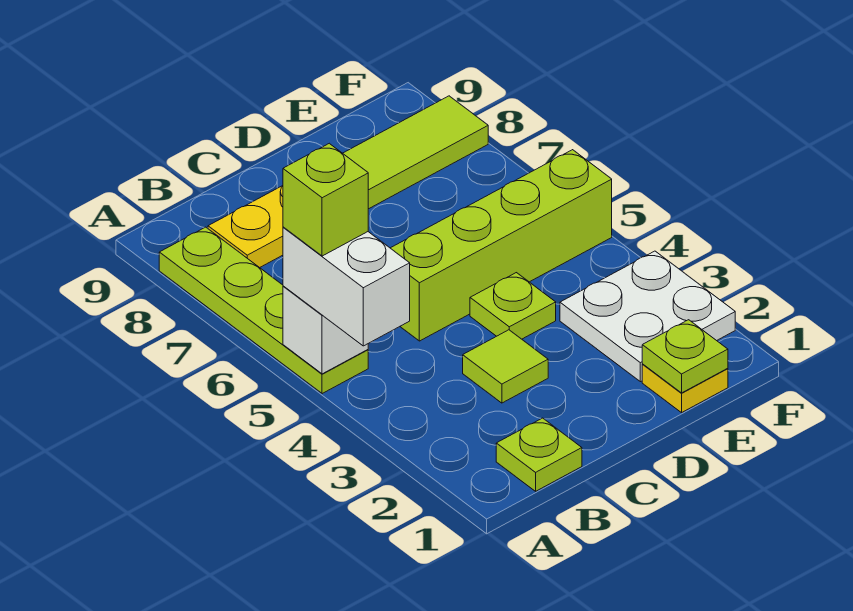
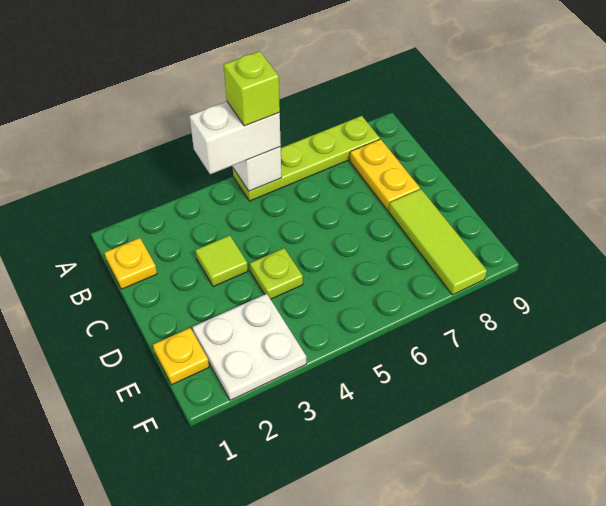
lime 1x1 plate [496,418,582,491] -> yellow 1x1 plate [105,238,157,289]
lime 1x4 brick [391,150,612,341] -> none
lime 1x1 plate [642,320,728,393] -> none

